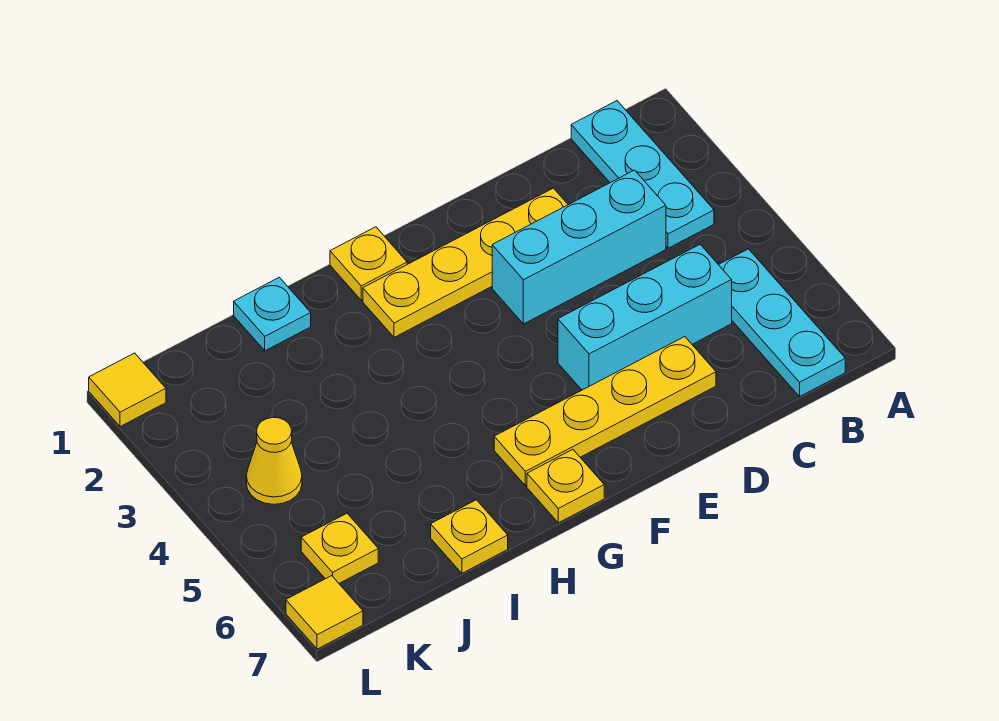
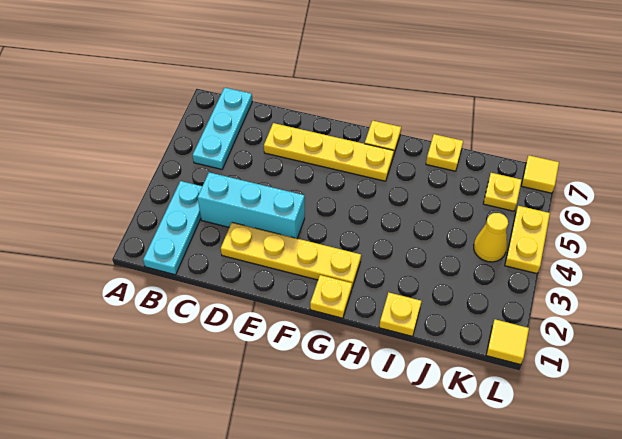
cyan 1x3 brick [558,245,732,390] -> none
cyan 1x1 plate [234,277,311,351] -> yellow 1x1 plate [379,293,421,336]
none -> yellow 1x2 plate [505,206,550,274]

